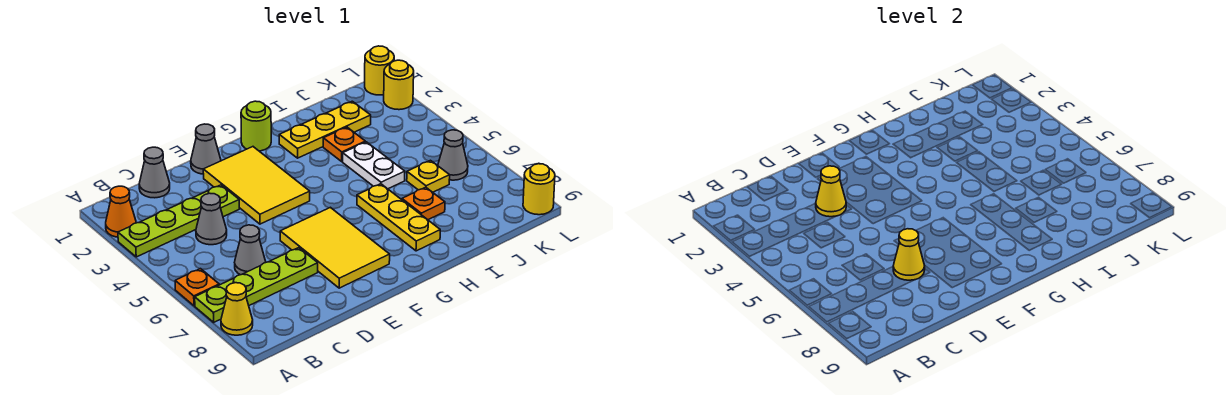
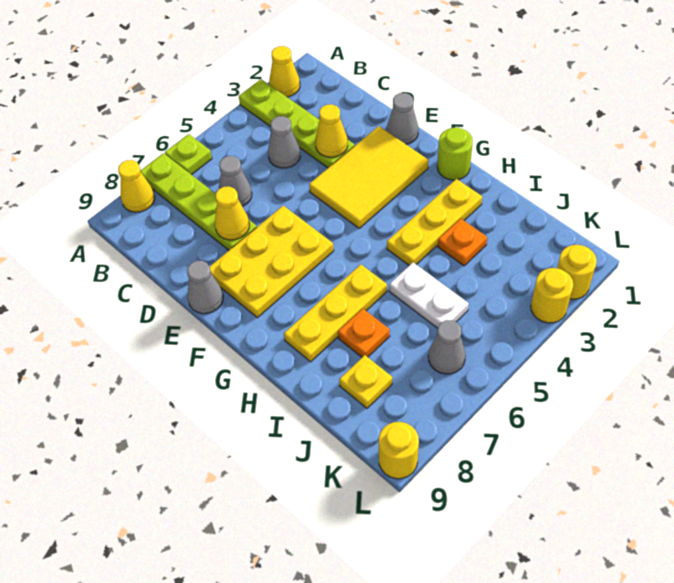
orange 1x1 cone [106,186,136,237] -> yellow 1x1 cone [269,46,300,97]
orange 1x1 plate [175,269,219,306] -> lime 1x1 plate [165,134,212,175]
grey 1x1 cone [139,147,170,198] -> grey 1x1 cone moved to [187,261,223,314]
yellow 2x3 tile [280,207,390,288] -> yellow 2x3 plate [210,206,334,318]
yellow 1x3 plate [279,101,371,158] -> yellow 1x3 plate turned to [387,179,482,265]
white 1x2 plate [343,142,405,189] -> white 1x2 plate turned to [389,262,469,328]
yellow 1x1 plate [407,160,450,192] -> yellow 1x1 plate moved to [339,355,392,408]
yellow 1x1 round brick [365,46,394,95] -> yellow 1x1 round brick moved to [531,268,573,323]

